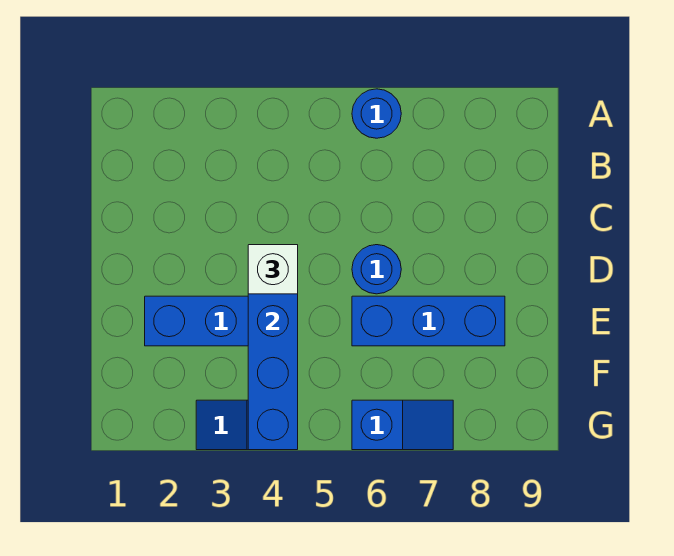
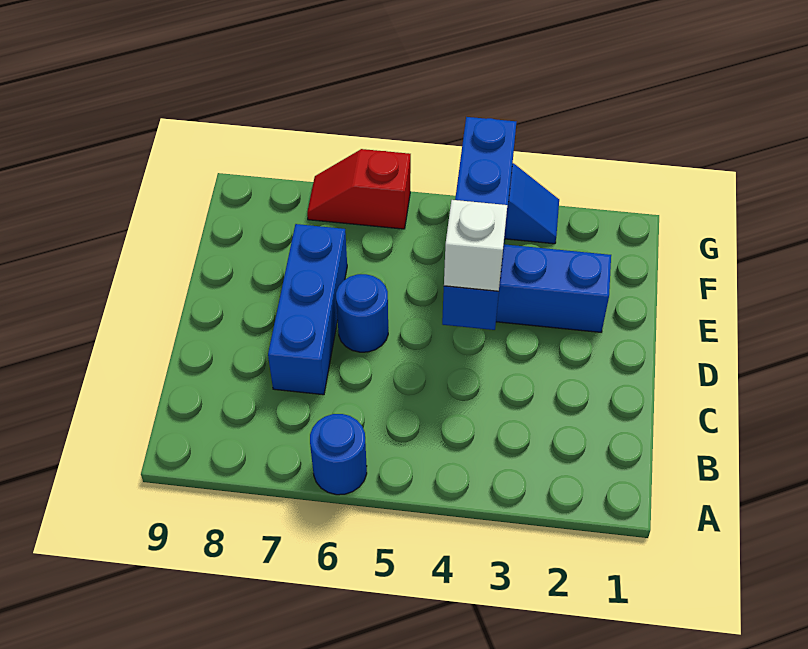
blue 1x3 brick [352,296,505,346] -> blue 1x3 brick turned to [268,224,347,395]
blue 1x2 slope [352,400,453,450] -> red 1x2 slope [307,149,411,229]

